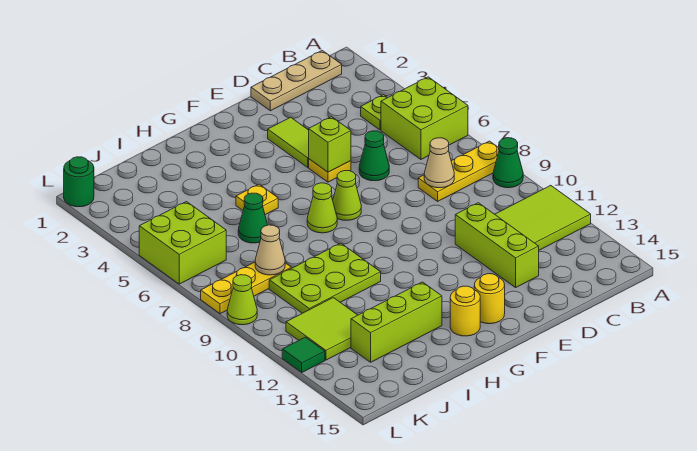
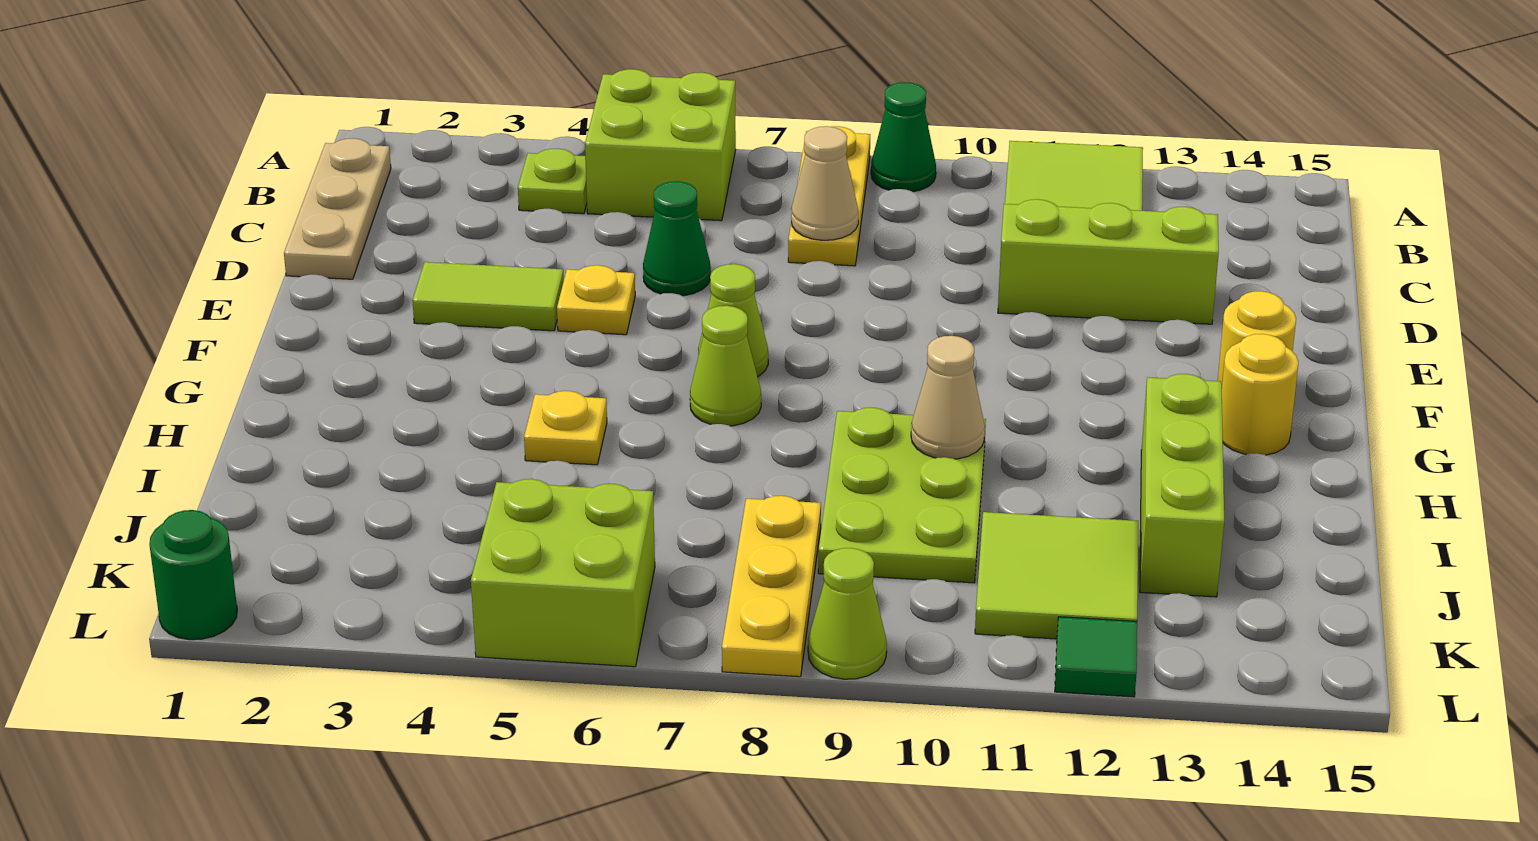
lime 1x1 brick [309,117,351,172] -> none
green 1x1 cone [238,193,268,243] -> none
tan 1x1 cone [255,225,285,275] -> tan 1x1 cone moved to [911,336,985,459]

